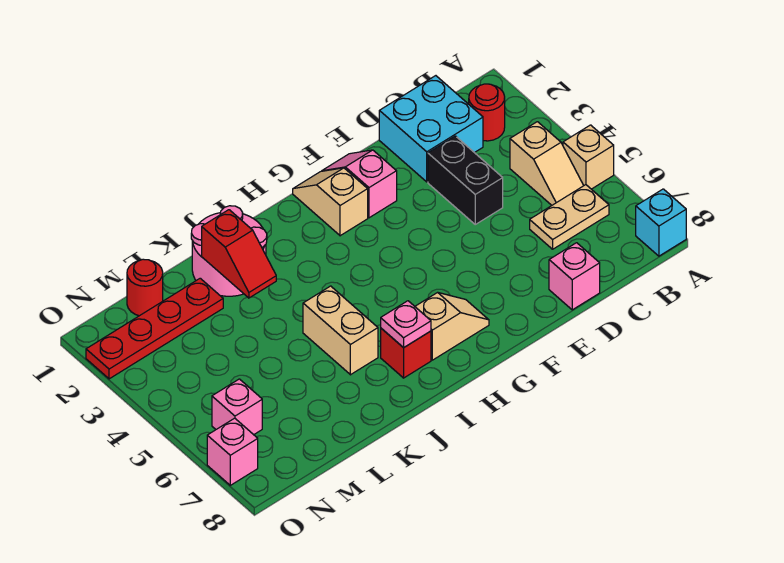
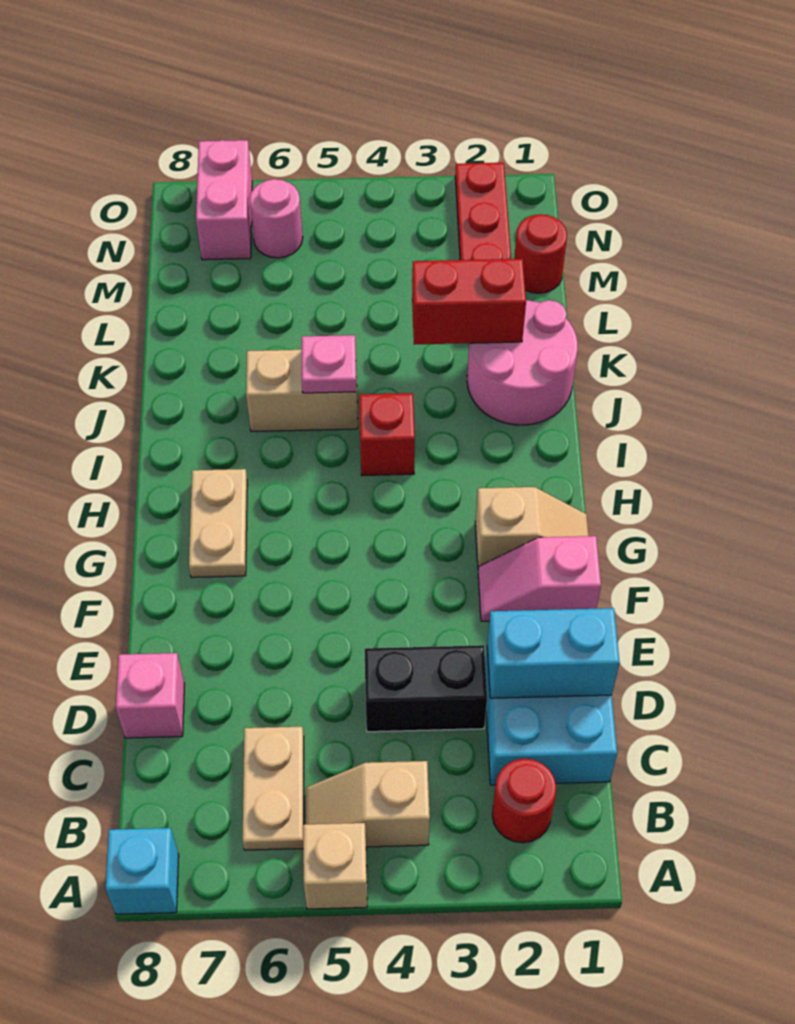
none -> cyan 1x2 brick [487,608,620,698]
pink 1x2 slope [322,150,397,218] -> pink 1x2 slope turned to [478,536,601,621]
tan 1x2 slope [415,292,489,360] -> tan 1x2 plate [189,469,247,577]
red 1x1 brick [381,328,431,378] -> red 1x1 brick moved to [359,393,415,475]
pink 1x1 plate [381,301,431,348] -> pink 1x1 plate moved to [302,335,356,393]
red 1x2 slope [202,210,276,298] -> red 1x2 brick [412,259,526,345]
pink 1x1 brick [212,379,262,435] -> pink 1x1 round brick [250,179,303,258]
pink 1x1 brick [207,418,258,485] -> pink 1x2 brick [196,140,252,260]

